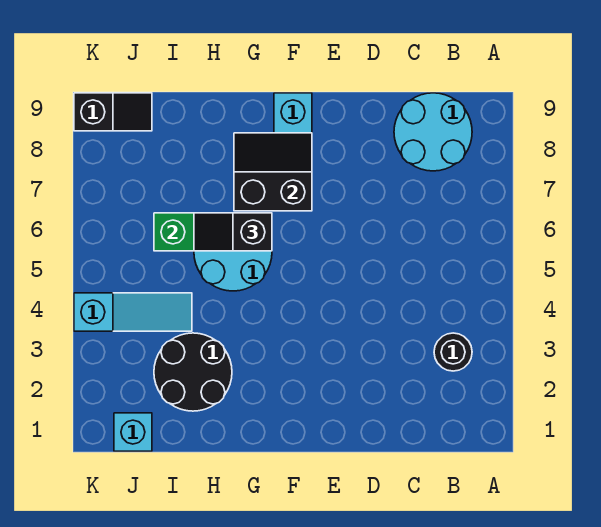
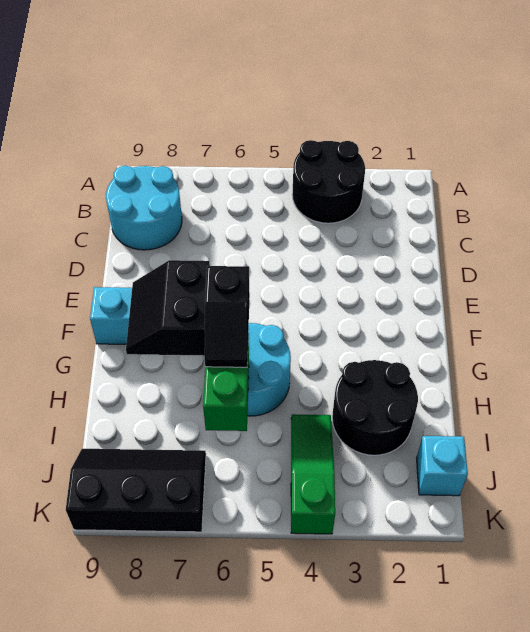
black 1x1 round brick [434,333,472,371] -> black 2x2 round brick [292,140,365,223]
cyan 1x3 slope [74,293,192,331] -> green 1x3 slope [291,414,335,534]
black 1x2 slope [74,93,152,131] -> black 2x3 slope [66,449,206,532]

